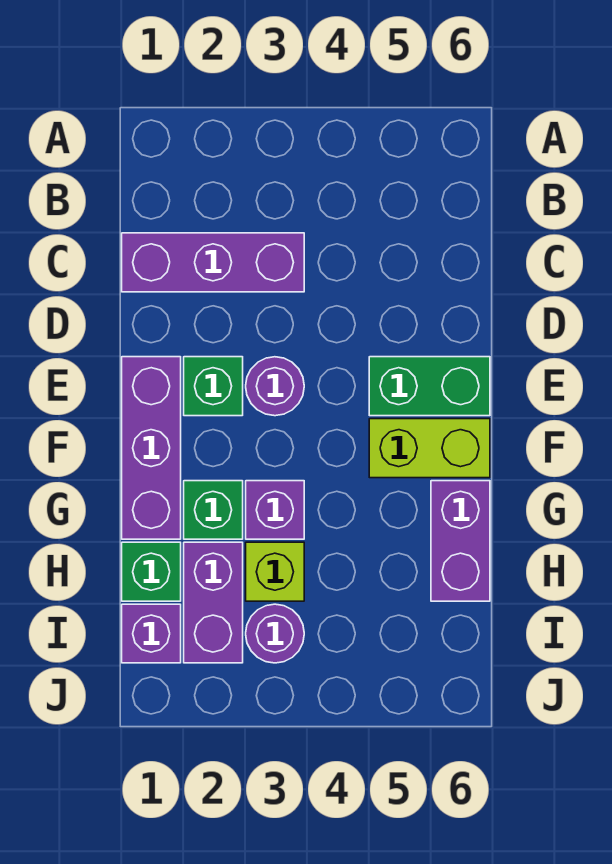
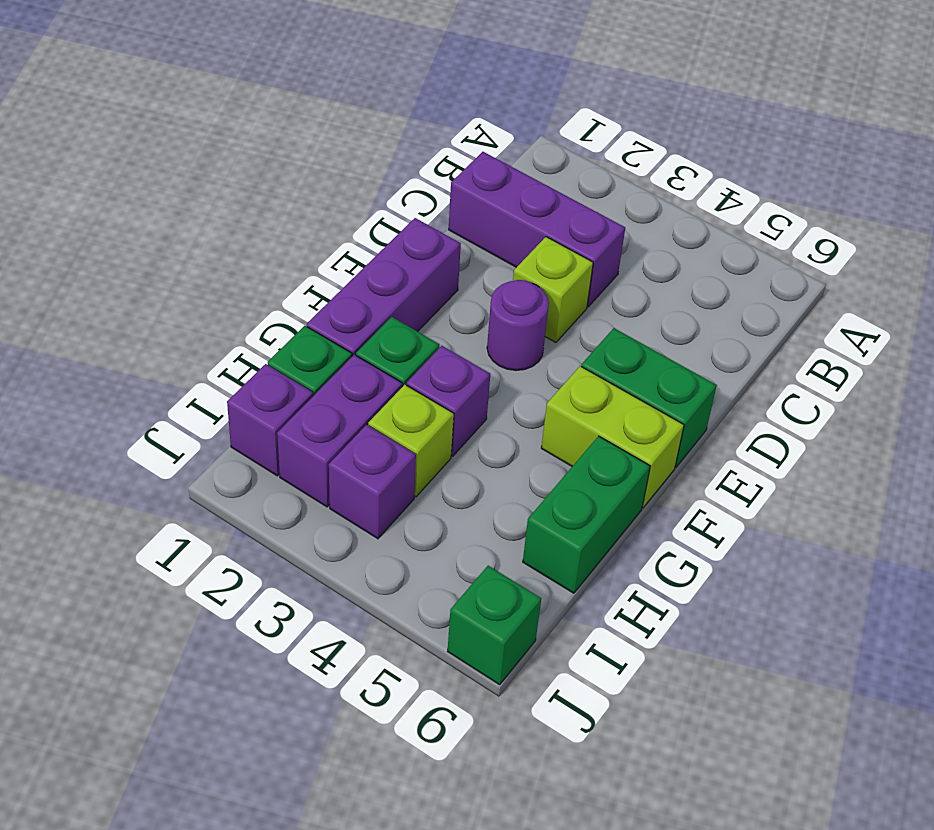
none -> lime 1x1 brick [513,237,593,342]
green 1x1 brick [184,357,243,416] -> green 1x1 brick moved to [448,566,541,685]
purple 1x2 brick [431,481,490,601] -> green 1x2 brick [523,436,650,593]
purple 1x1 round brick [246,604,304,663] -> purple 1x1 brick [329,425,416,539]

